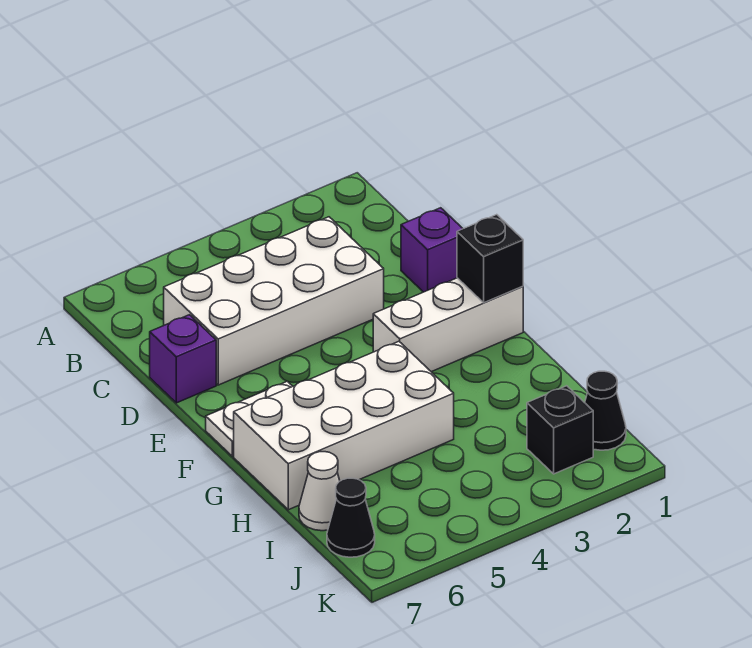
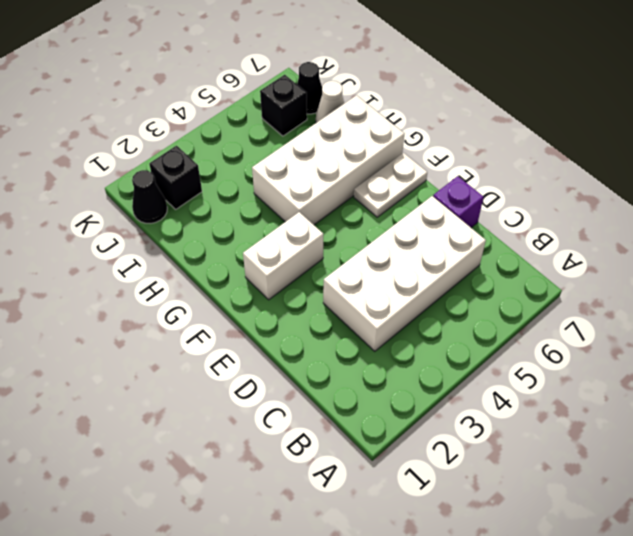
purple 1x1 brick [401,208,463,292] -> none
white 1x3 brick [373,278,523,372] -> white 1x2 brick [243,212,323,300]
black 1x1 brick [457,215,523,303] -> black 1x1 brick moved to [260,75,307,136]

